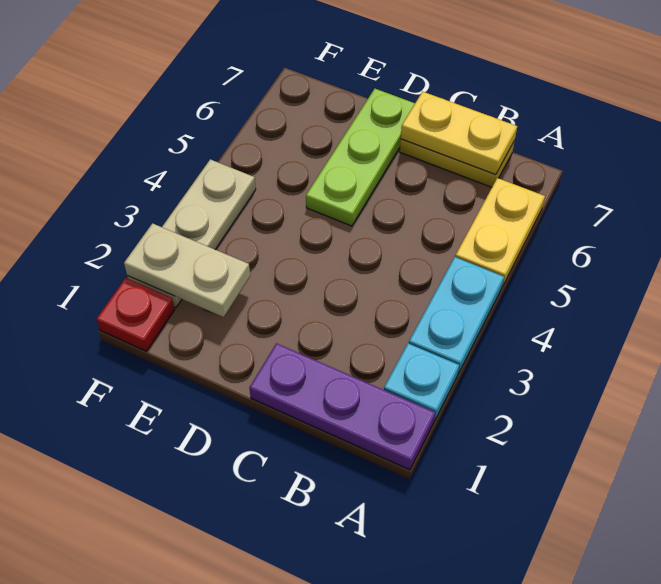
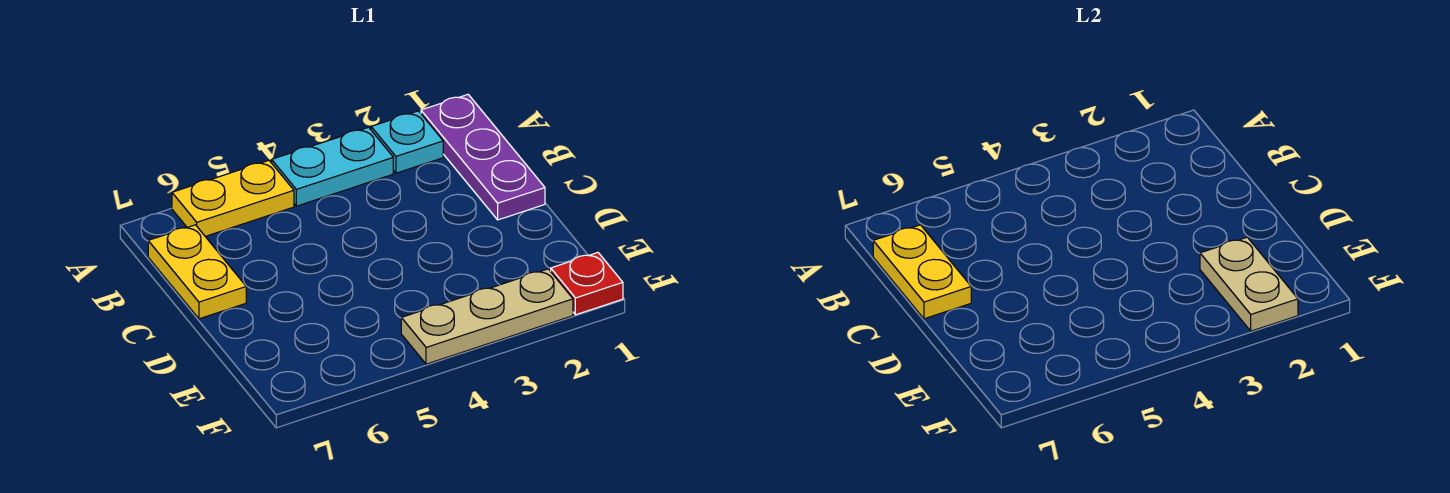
lime 1x3 plate [306,89,415,226] -> none

